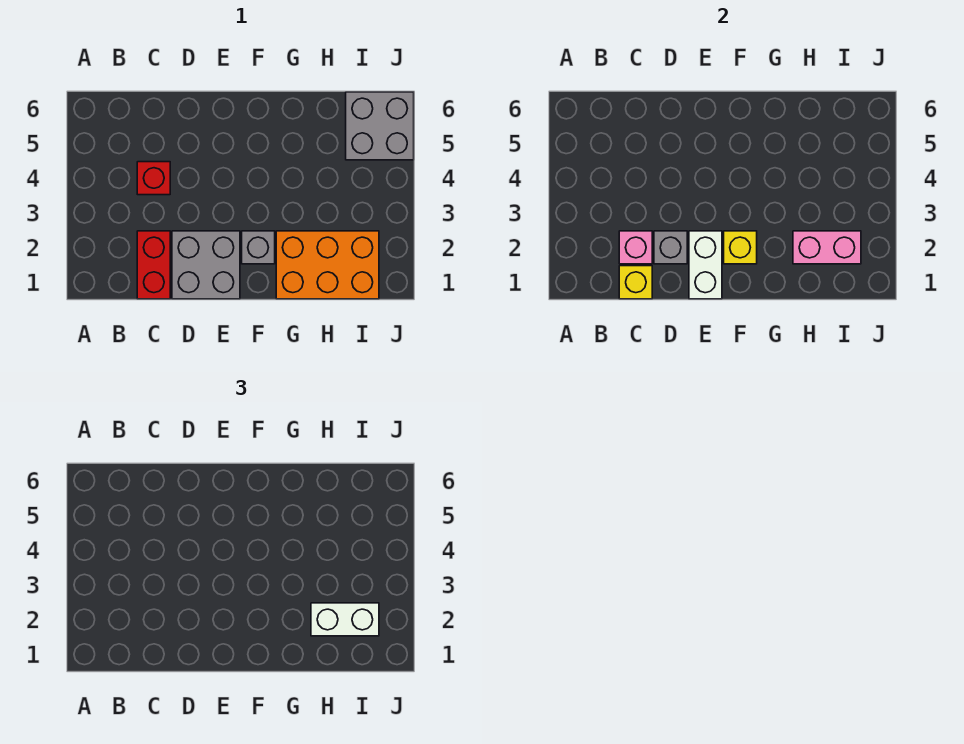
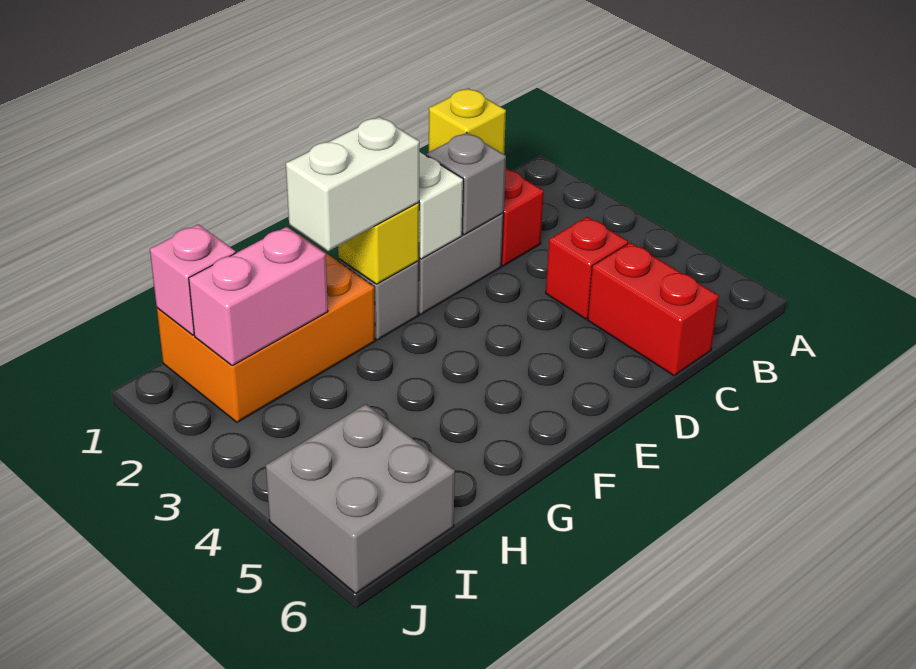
pink 1x1 brick [619,231,652,264] -> pink 1x1 brick moved to [150,224,236,335]
none -> red 1x2 brick [588,242,719,376]
white 1x2 brick [311,603,379,636] -> white 1x2 brick moved to [286,117,419,251]

